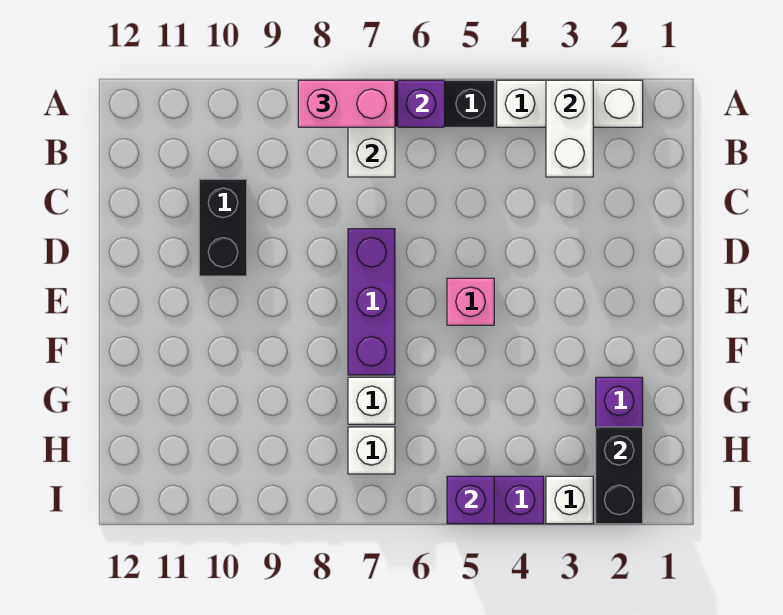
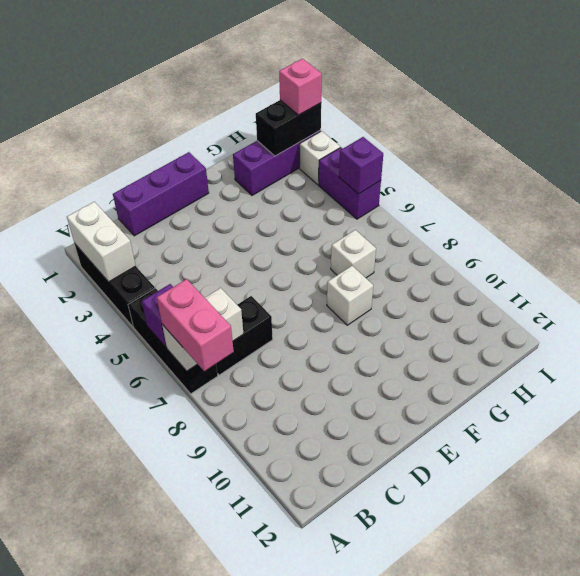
white 1x3 brick [497,80,643,127] -> black 1x3 brick [75,244,155,327]
white 1x2 brick [546,80,593,177] -> white 1x2 brick turned to [67,202,136,282]
black 1x2 brick [199,179,247,276] -> black 1x2 brick moved to [216,296,273,375]
purple 1x3 brick [348,229,395,375] -> purple 1x3 brick moved to [113,152,209,236]
pink 1x1 brick [447,278,494,325] -> pink 1x1 brick moved to [279,59,322,115]
white 1x1 brick [348,427,395,474] -> white 1x1 brick moved to [327,266,373,325]

